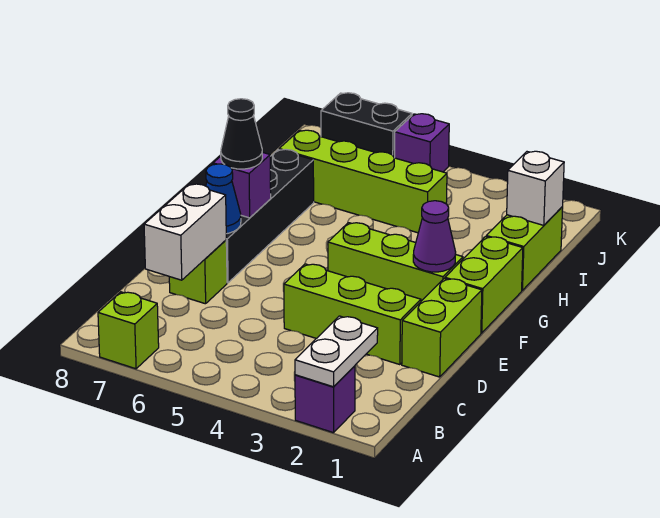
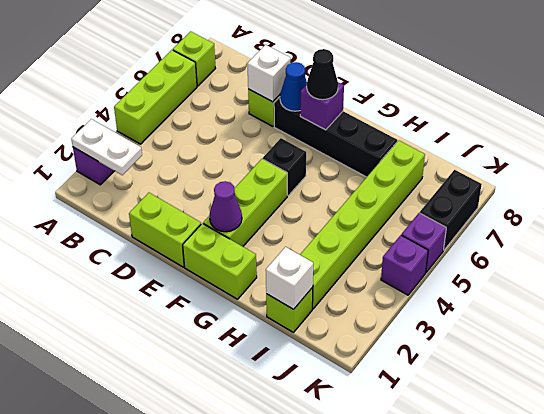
white 1x2 brick [144,184,226,280] -> white 1x1 brick [247,45,290,102]
lime 1x3 brick [284,264,421,365] -> lime 1x3 brick moved to [114,50,197,144]
none -> black 1x1 brick [263,138,306,195]
lime 1x2 brick [486,207,563,291] -> lime 1x1 brick [266,288,313,332]
lime 1x4 brick [279,130,447,233] -> lime 1x6 brick [300,140,425,309]
none -> purple 1x1 brick [381,235,428,295]

